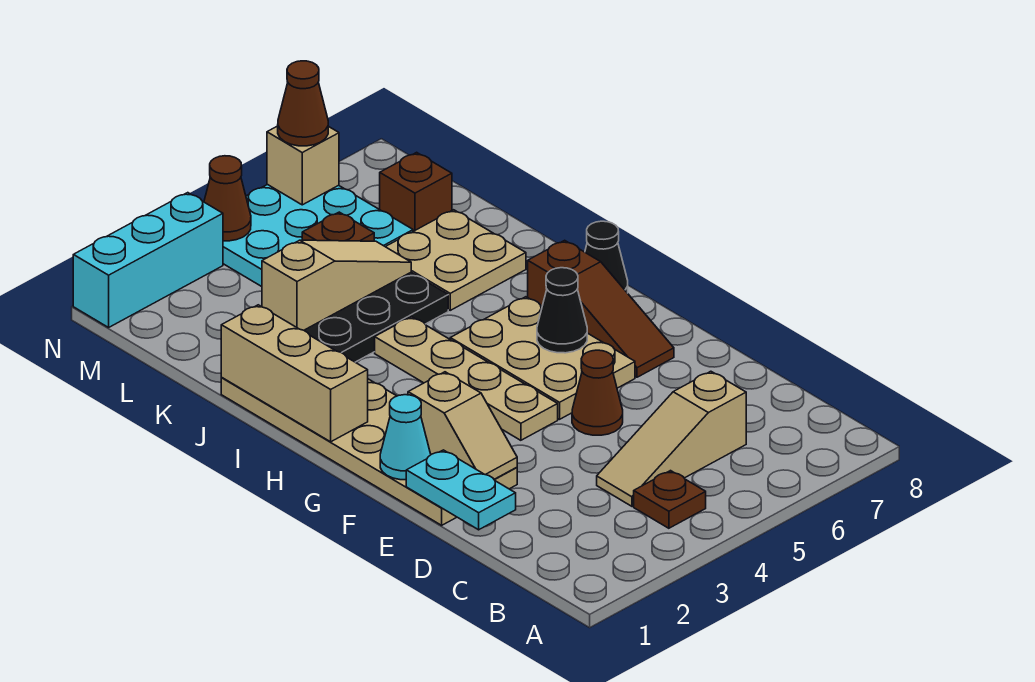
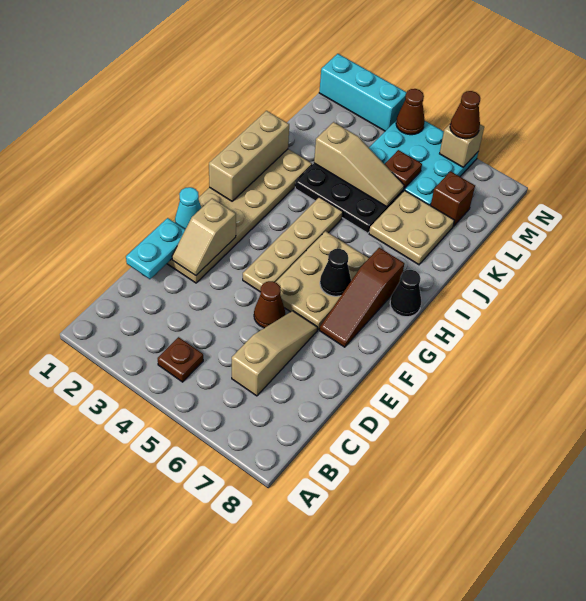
tan 1x3 slope [597,371,746,506] -> tan 1x3 slope turned to [232,311,318,396]

